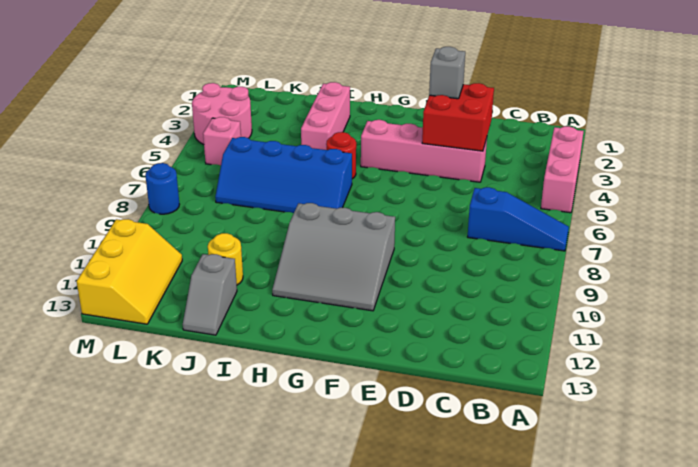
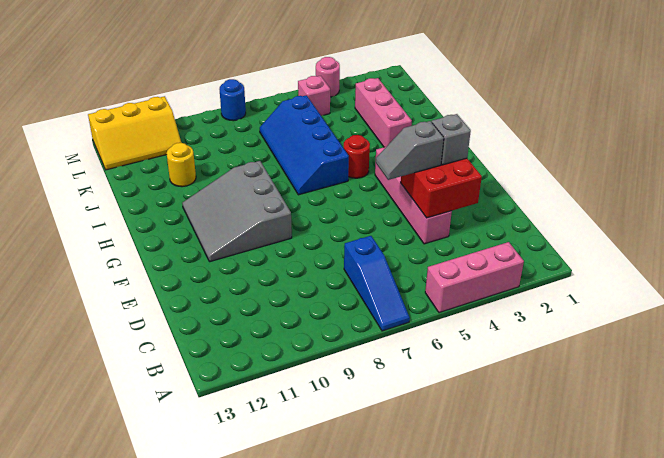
pink 1x3 brick [301,82,350,150] -> pink 1x3 brick turned to [355,78,412,147]
grey 1x2 slope [183,254,237,335] -> grey 1x2 slope moved to [376,121,444,180]
pink 2x2 round brick [192,83,252,144] -> pink 1x1 round brick [316,57,340,97]

